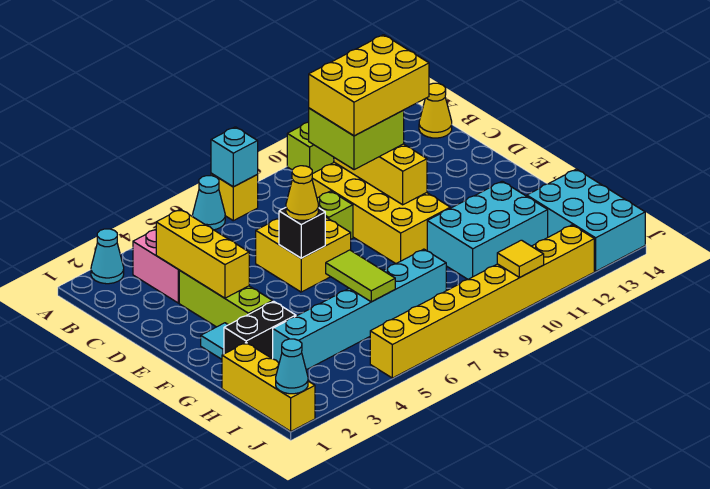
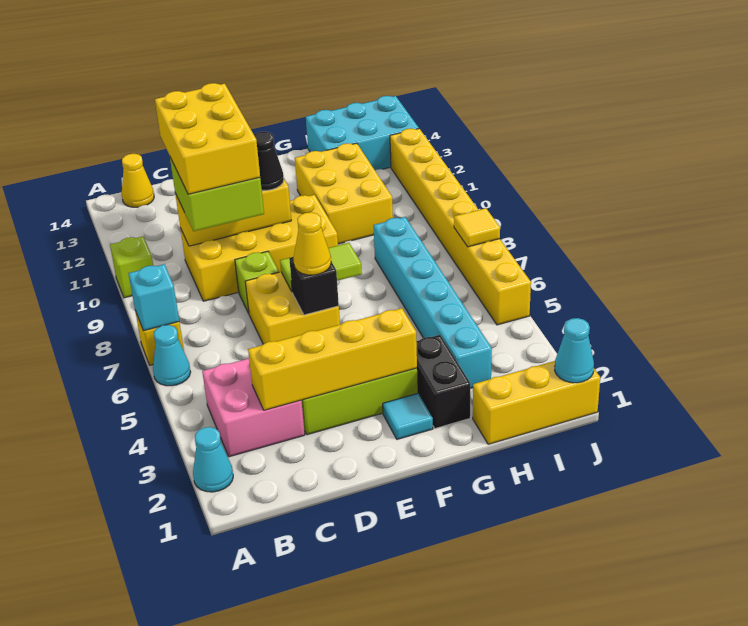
yellow 1x3 brick [156,209,249,298] -> yellow 1x4 brick [248,308,417,410]
none -> black 1x1 cone [254,132,284,190]
lime 1x2 tile [326,250,395,302] -> lime 1x2 tile moved to [280,243,362,291]
cyan 2x3 brick [427,181,548,279] -> yellow 2x3 brick [295,143,393,244]
yellow 1x1 tile [497,240,544,277] -> yellow 1x1 tile moved to [454,208,500,247]

